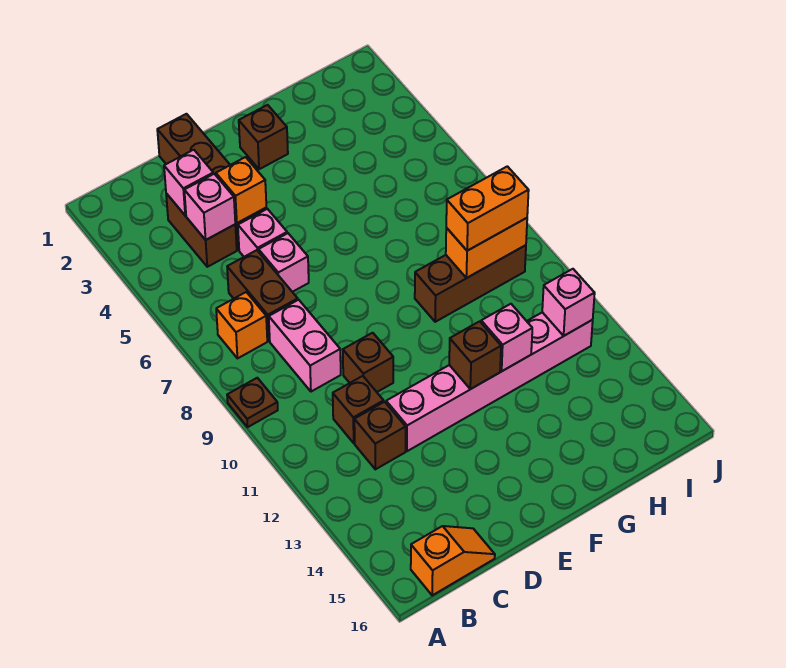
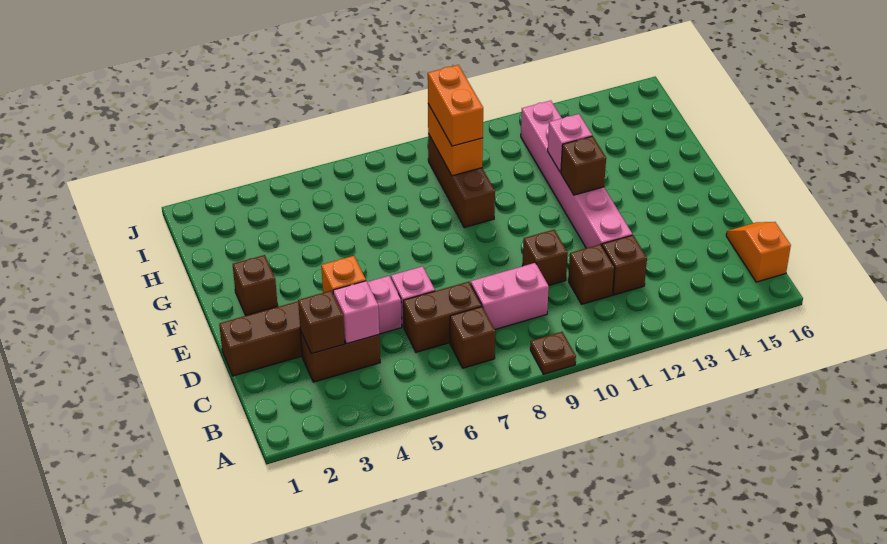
orange 1x1 brick [216,292,267,358] -> brown 1x1 brick [450,307,495,368]
pink 1x1 brick [164,150,213,215] -> brown 1x1 brick [298,291,345,354]
pink 1x1 brick [542,269,595,336] -> none

